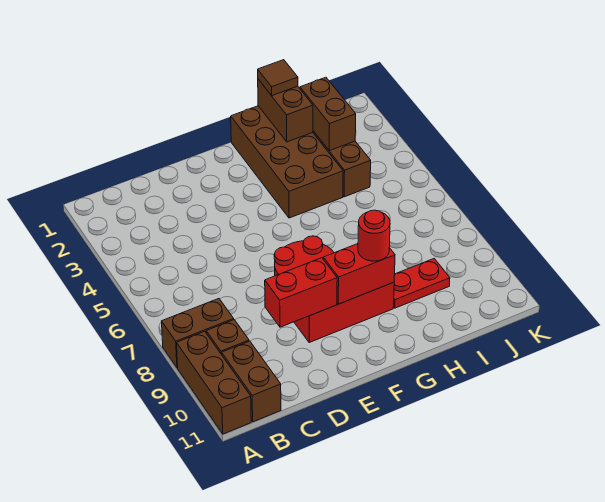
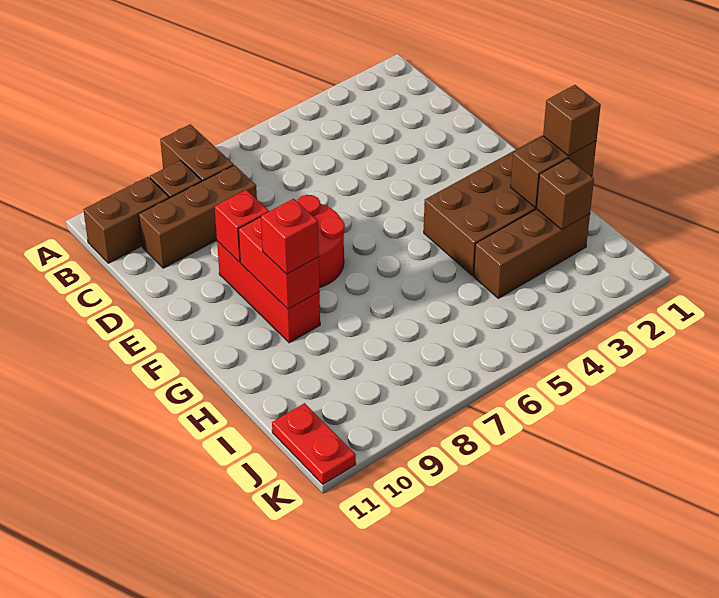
brown 1x3 brick [177,331,251,434] -> brown 1x3 brick moved to [139,165,257,268]
red 1x2 brick [265,258,337,327] -> red 1x1 brick [215,190,269,262]
red 1x1 round brick [358,210,390,261] -> red 1x1 brick [261,199,319,274]
brown 1x1 tile [258,60,298,96] -> brown 1x1 brick [543,85,601,156]
red 1x2 plate [393,259,450,308] -> red 1x2 plate moved to [272,403,356,484]
brown 1x2 brick [300,77,356,151] -> brown 1x1 brick [537,158,594,230]

